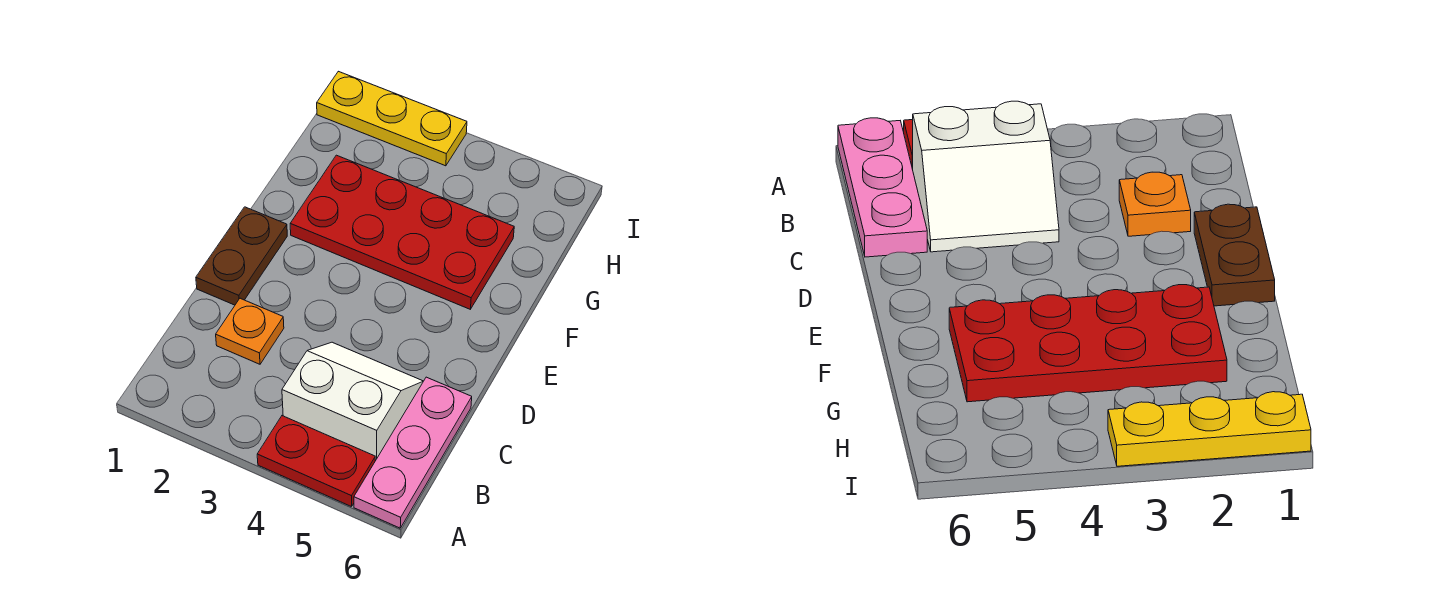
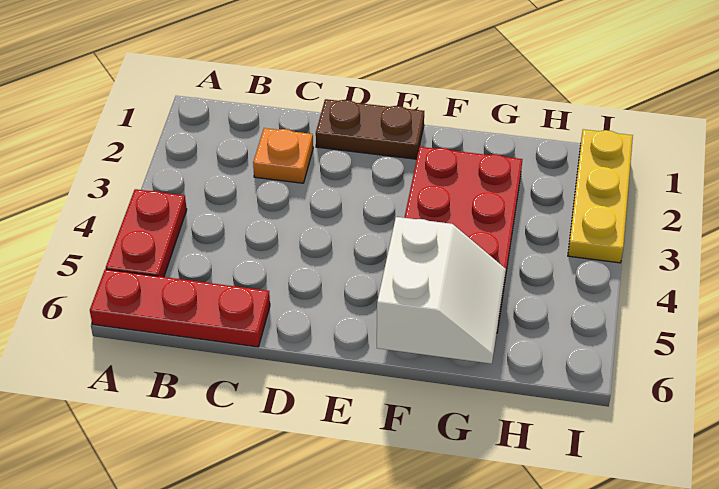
pink 1x3 plate [354,377,472,528] -> red 1x3 plate [90,269,270,347]
white 2x2 slope [282,342,423,461] -> white 2x2 slope moved to [377,217,506,364]

